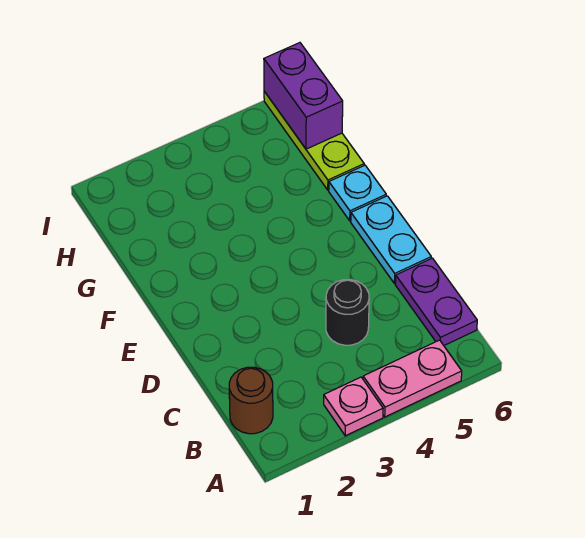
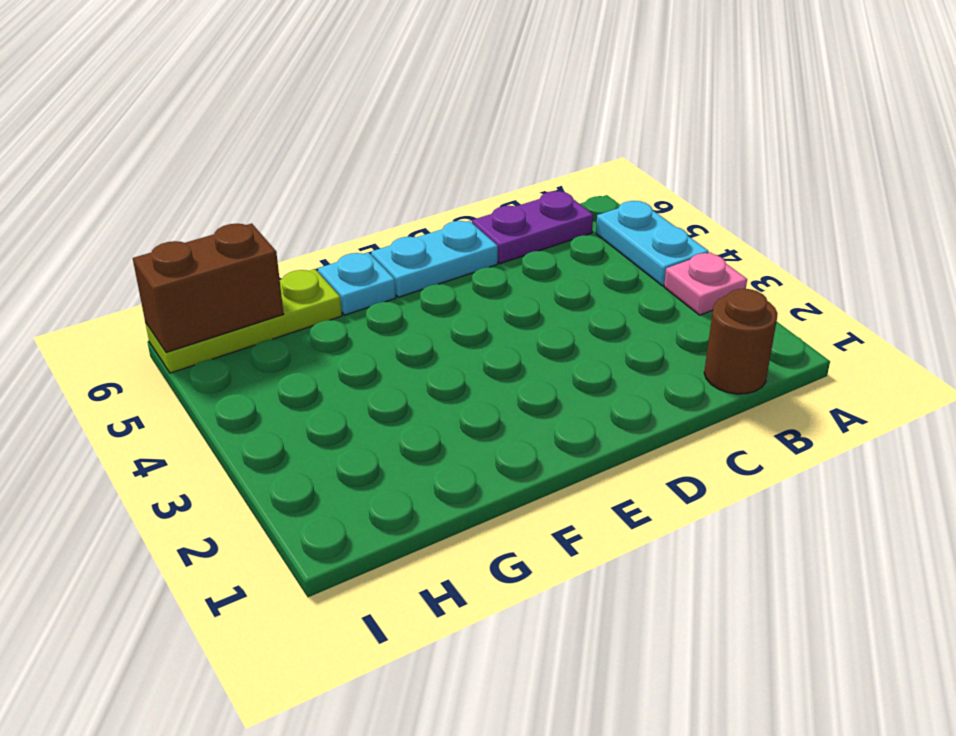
pink 1x2 plate [363,340,462,417] -> cyan 1x2 plate [596,201,709,286]
black 1x1 round brick [326,279,369,345] -> none
purple 1x2 brick [264,43,343,149] -> brown 1x2 brick [133,223,283,353]

